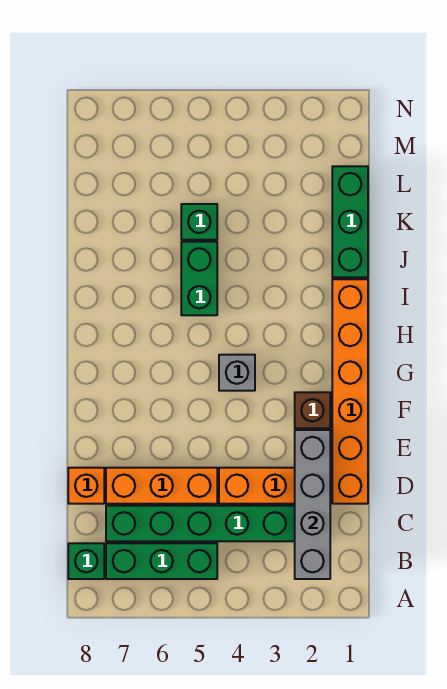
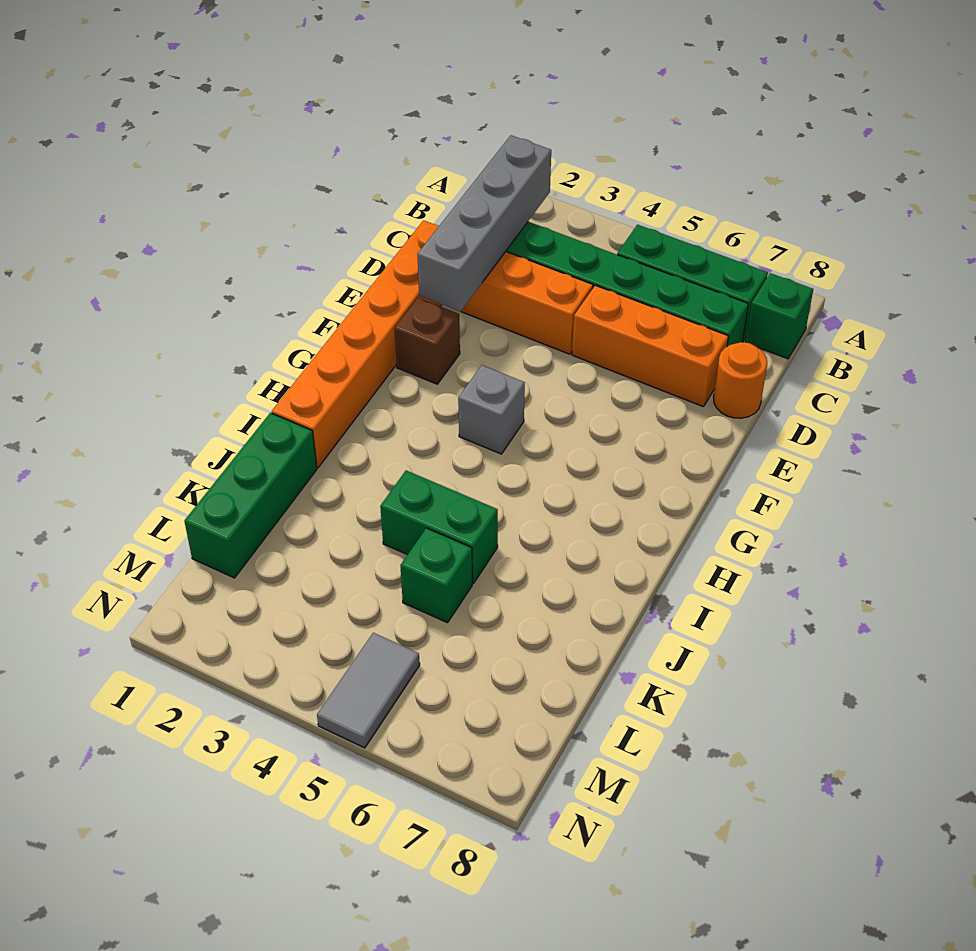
orange 1x1 brick [68,468,104,504] -> orange 1x1 round brick [714,342,767,418]
green 1x2 brick [181,242,217,315] -> green 1x2 brick turned to [380,471,498,583]
none -> grey 1x2 tile [317,633,420,748]

